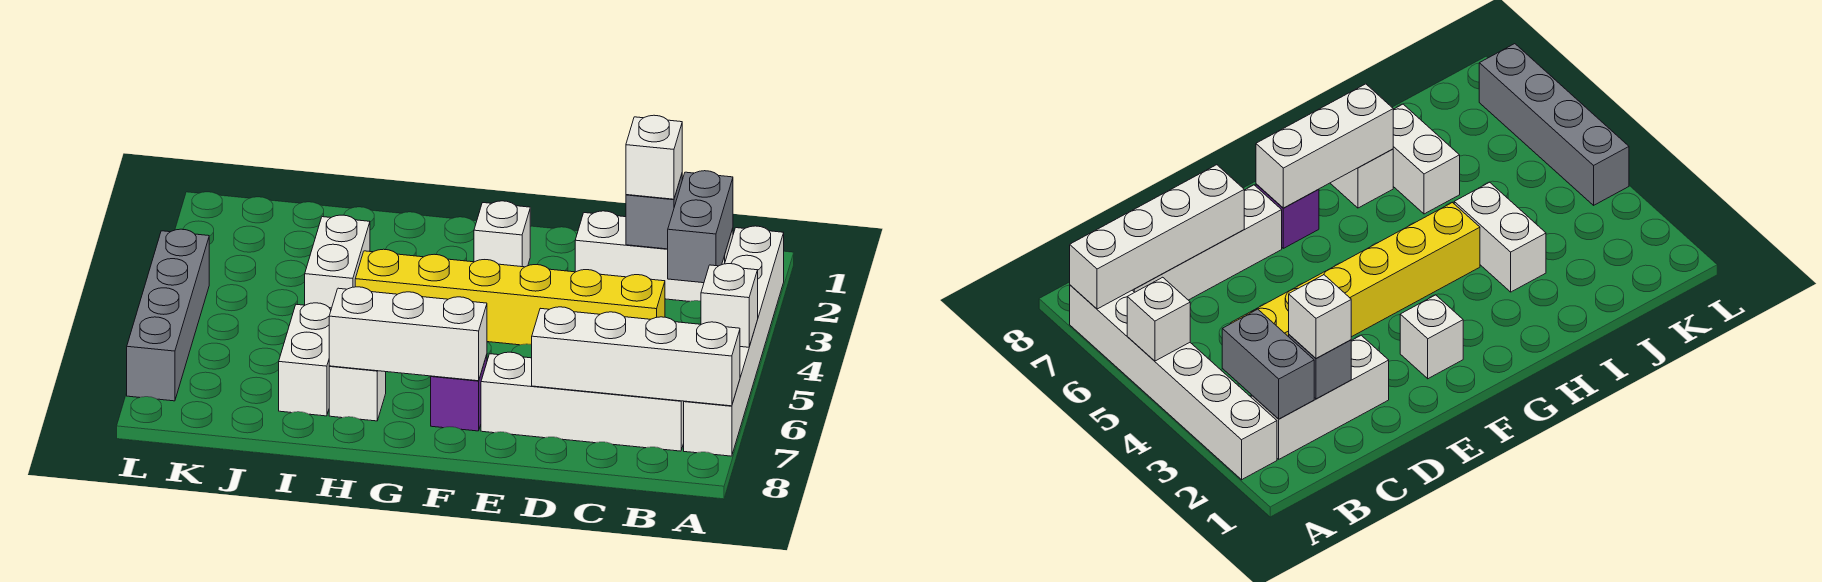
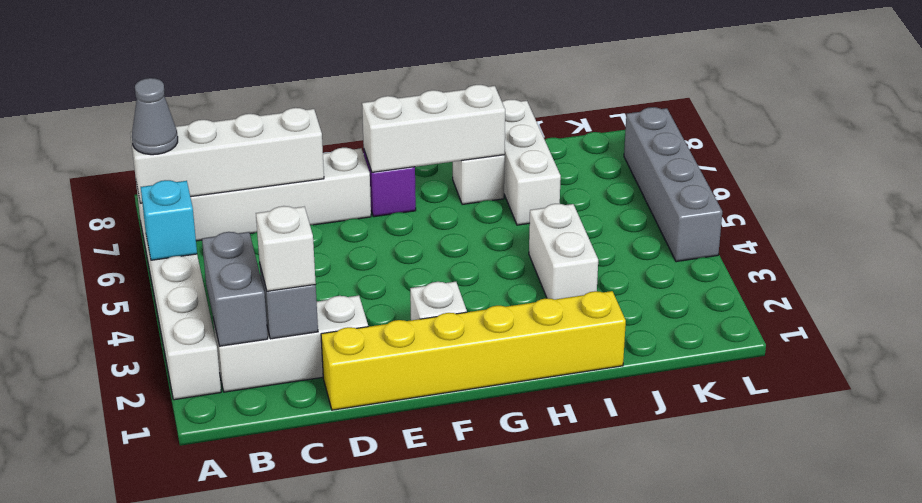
white 1x1 brick [701,264,758,347] -> cyan 1x1 brick [141,180,197,260]
none -> grey 1x1 cone [132,78,178,155]
yellow 1x6 brick [355,249,665,345] -> yellow 1x6 brick moved to [321,291,626,410]
white 1x2 brick [279,303,332,416] -> white 1x3 brick [502,100,561,225]

